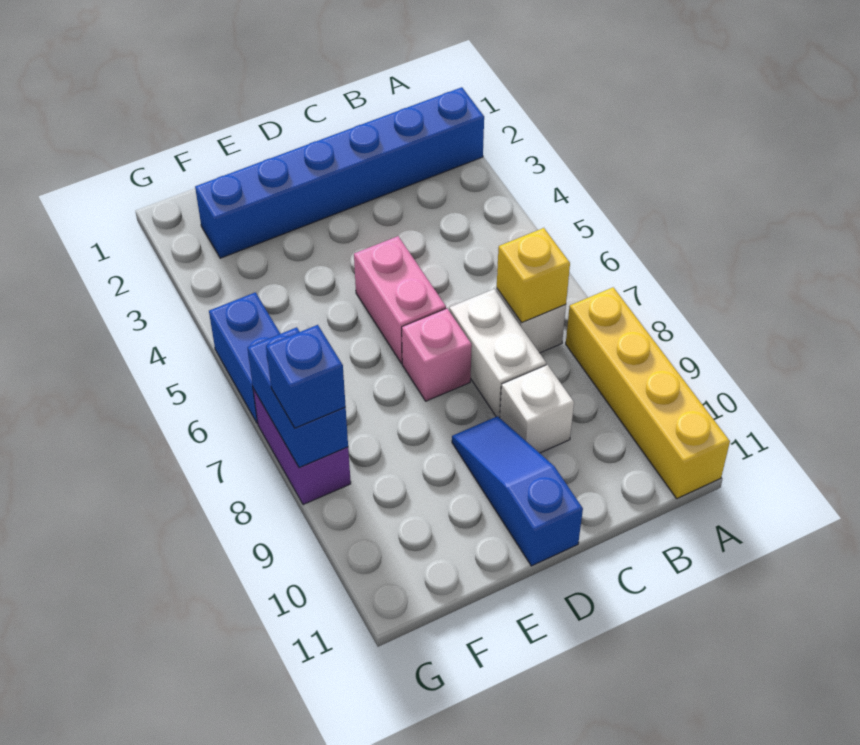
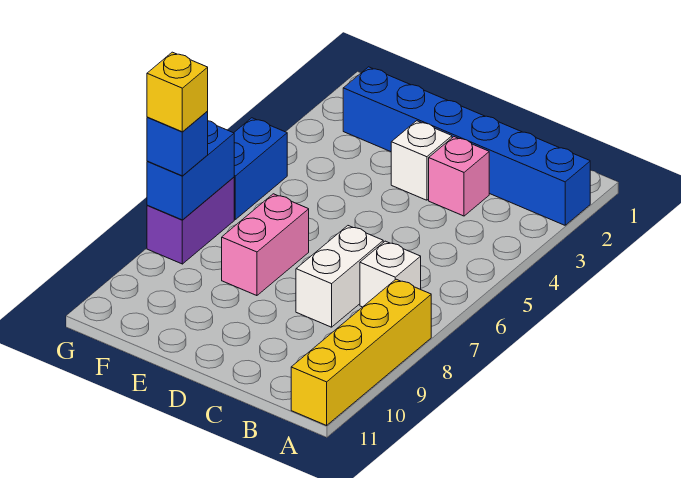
yellow 1x1 brick [497,228,570,323] -> yellow 1x1 brick moved to [147,52,208,132]
white 1x1 brick [500,365,574,453] -> white 1x1 brick moved to [391,121,452,200]
pink 1x2 brick [354,236,446,363] -> pink 1x2 brick moved to [222,194,309,296]
pink 1x1 brick [402,308,472,401] -> pink 1x1 brick moved to [429,137,489,216]
blue 1x3 slope [452,416,583,566] -> none

